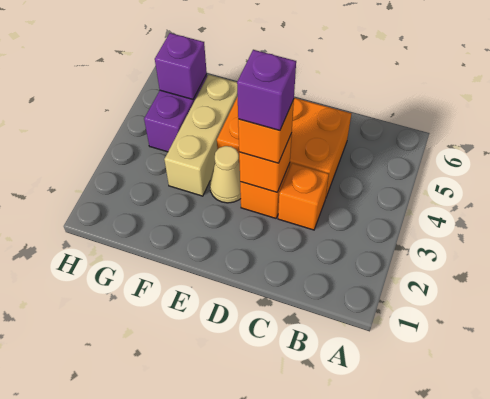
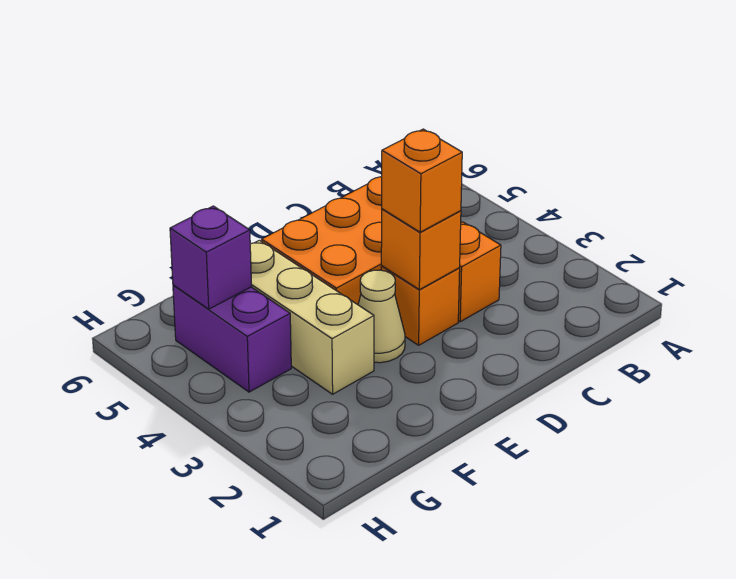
purple 1x1 brick [237,50,296,131] -> none

